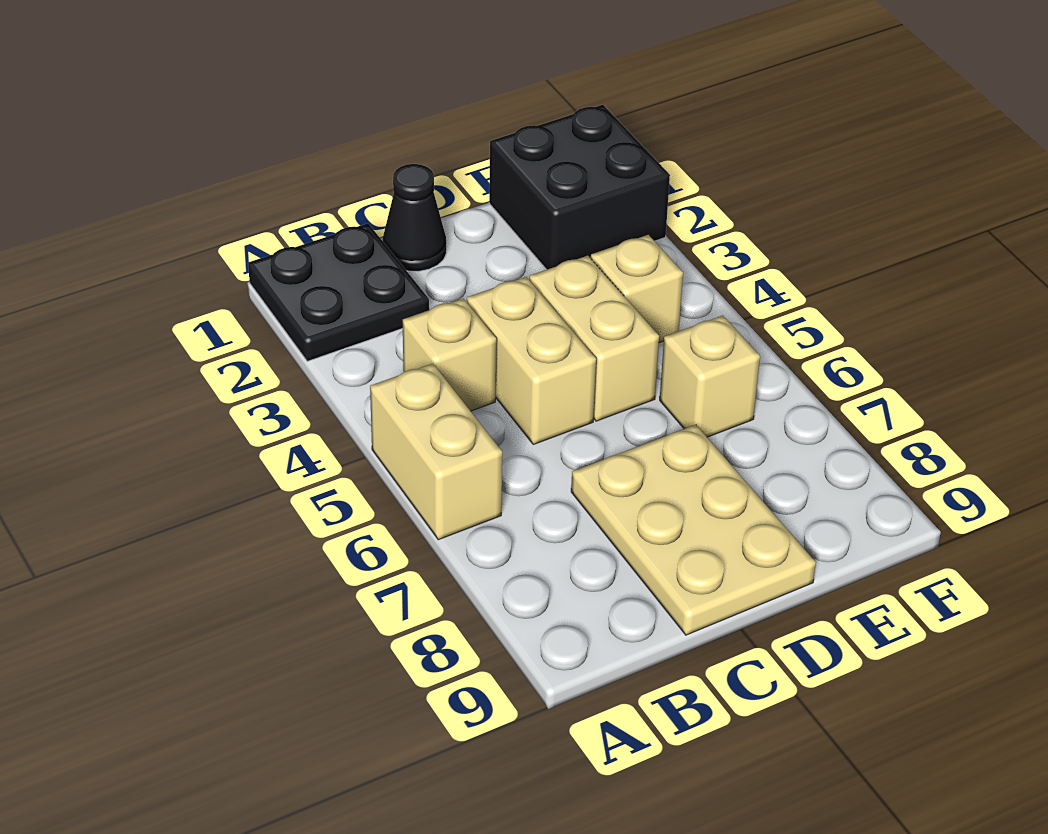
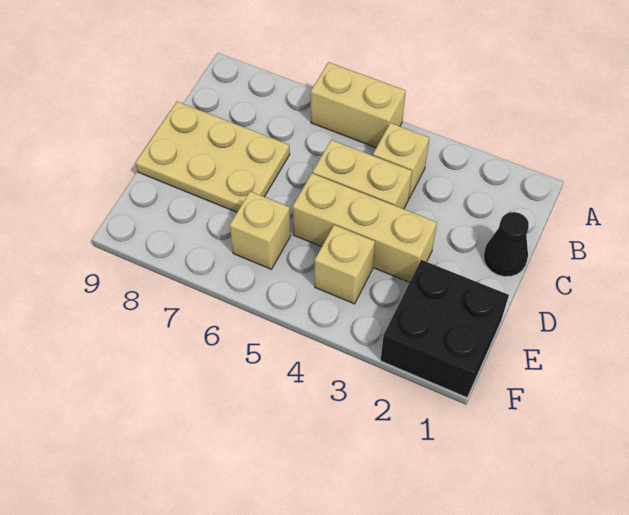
black 2x2 plate [248,223,429,361] -> none
tan 1x2 brick [529,256,659,421] -> tan 1x3 brick [293,173,437,282]

